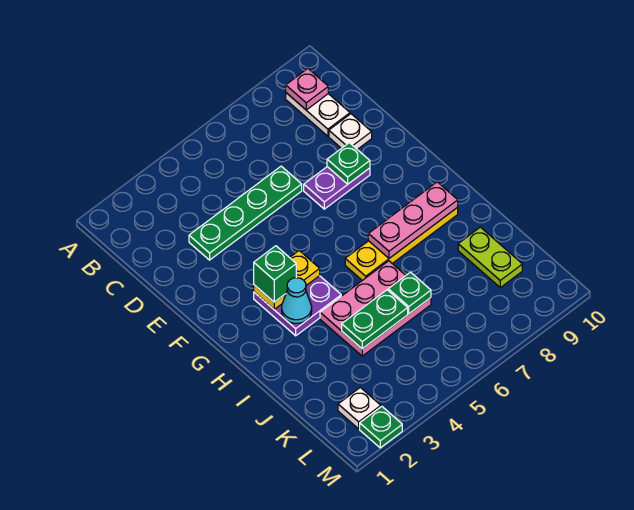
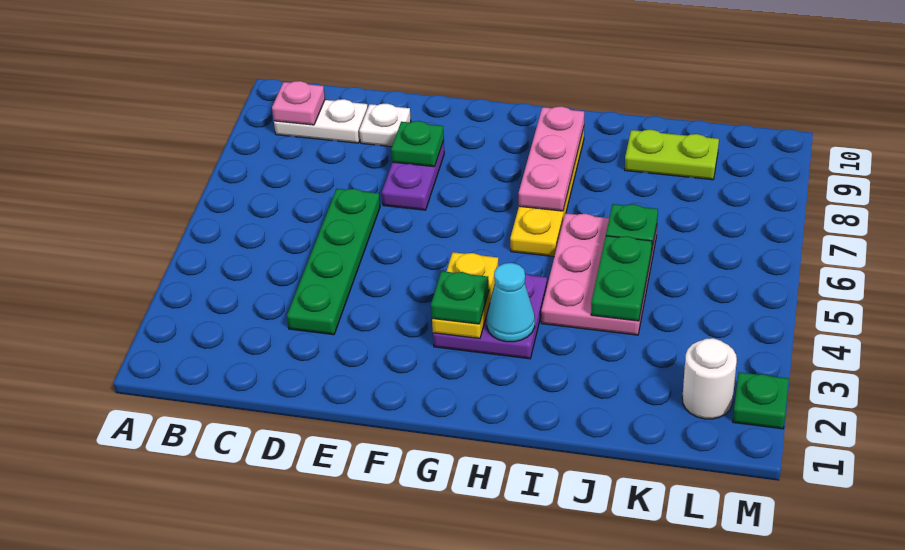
green 1x1 brick [254,246,296,302] -> green 1x1 plate [431,271,489,324]
white 1x1 plate [338,387,381,429] -> white 1x1 round brick [682,338,737,419]

